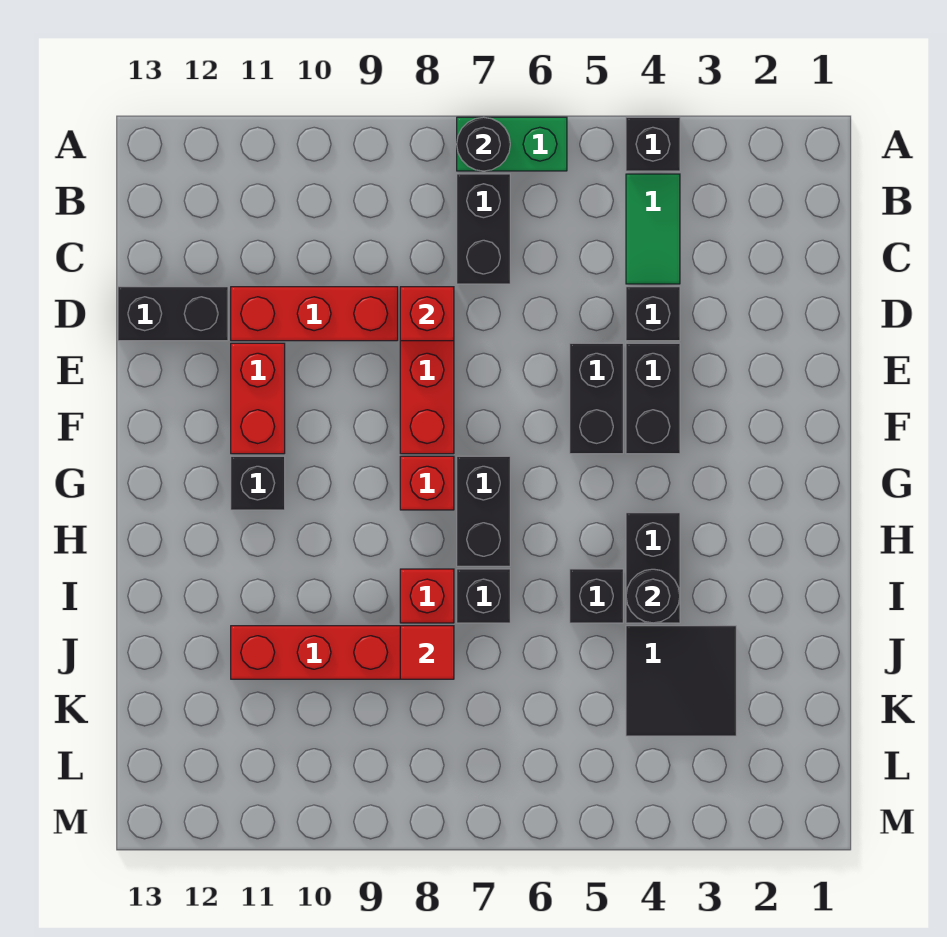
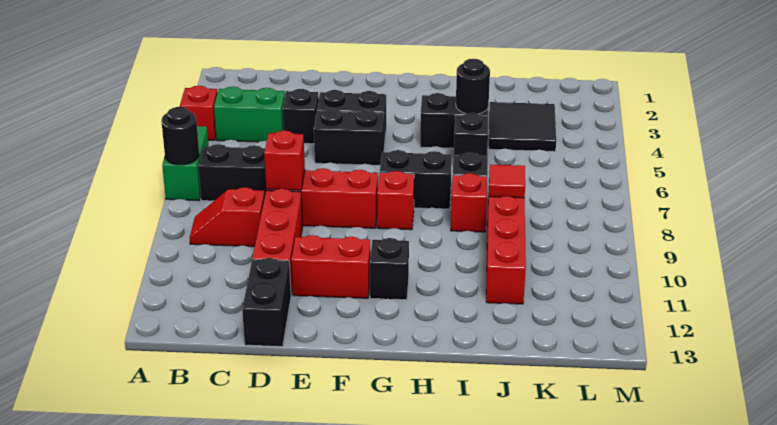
black 1x1 brick [626,117,680,171] -> red 1x1 brick [180,86,217,140]
green 1x2 tile [626,174,680,284] -> green 1x2 brick [214,87,285,142]
none -> red 1x2 slope [190,187,265,247]

